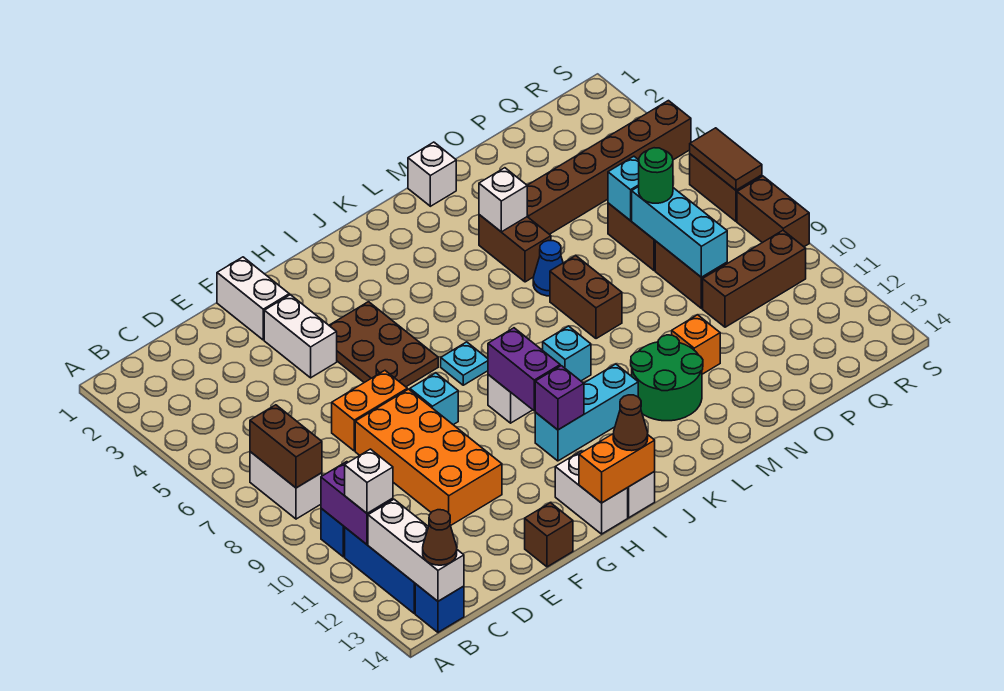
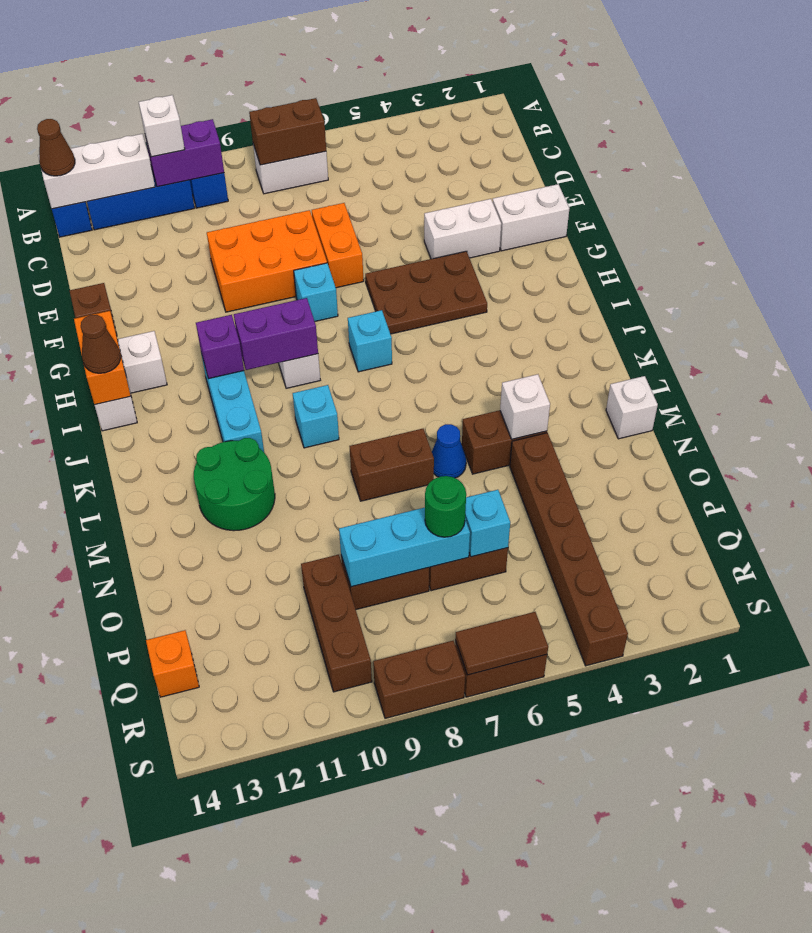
orange 2x4 brick [355,389,502,526] -> orange 2x3 brick [207,210,327,312]
cyan 1x1 plate [441,342,488,385] -> cyan 1x1 brick [348,310,392,372]
orange 1x1 brick [672,315,720,374] -> orange 1x1 brick moved to [146,630,199,697]

